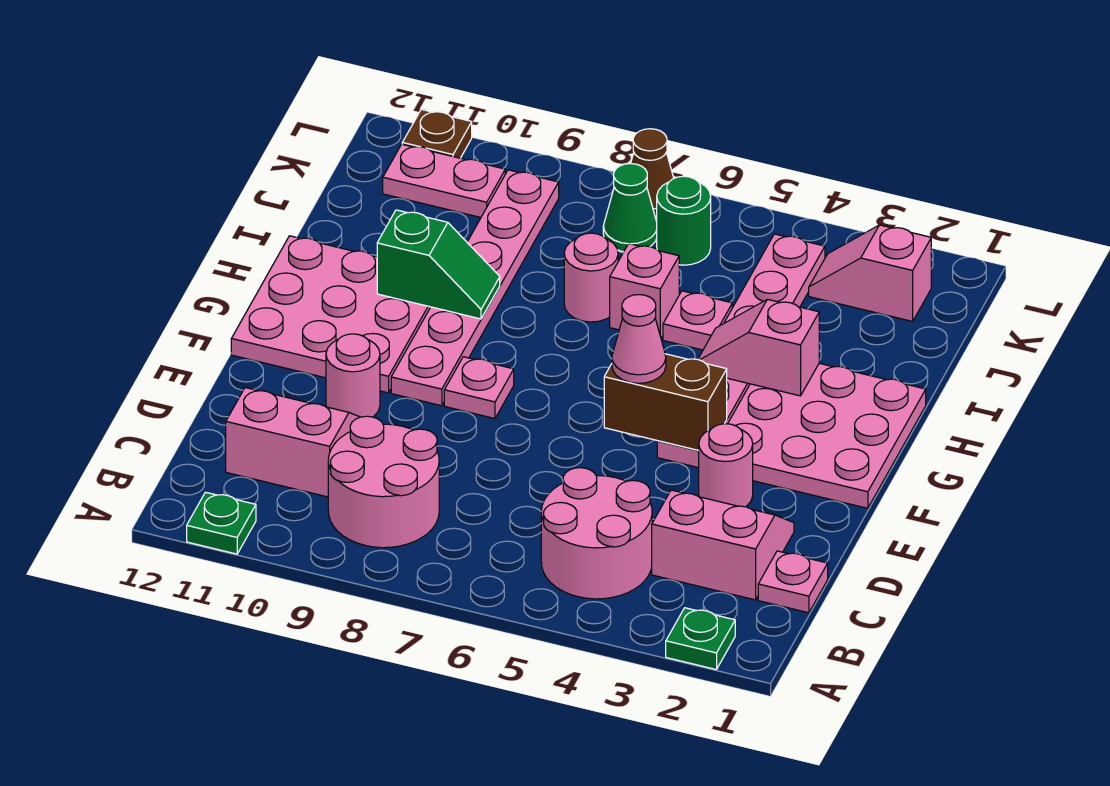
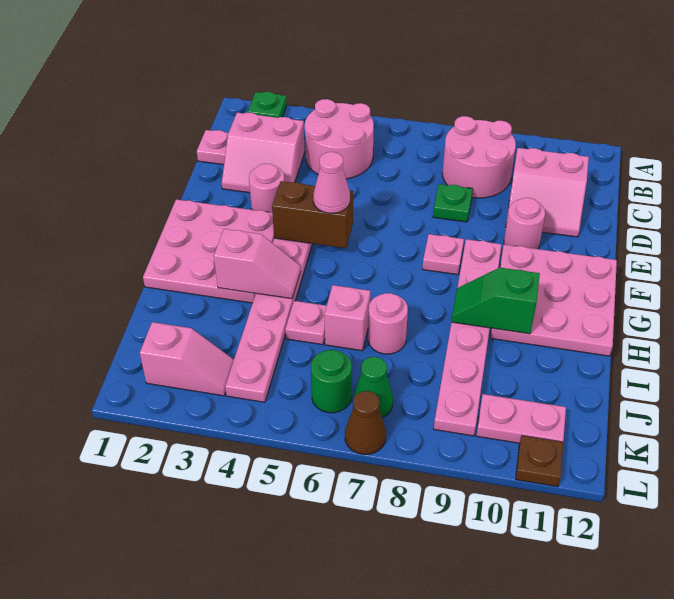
green 1x1 plate [187,492,256,554] -> green 1x1 plate moved to [433,184,473,222]

